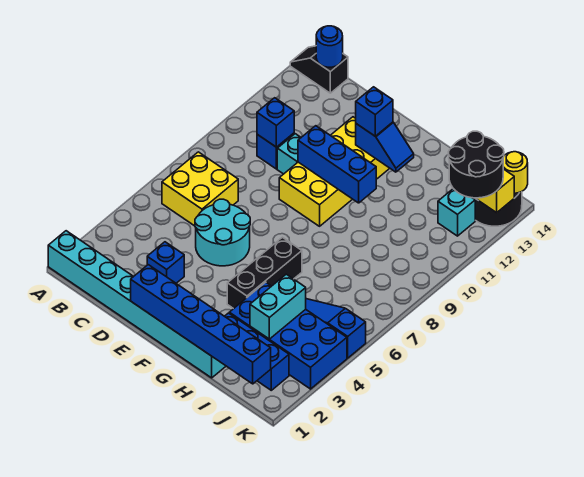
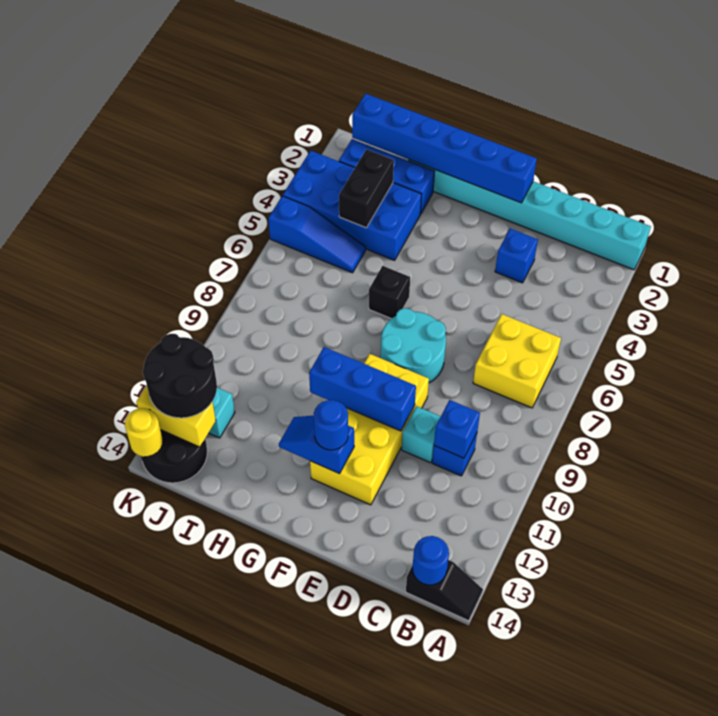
cyan 2x2 round brick [195,199,250,266] -> cyan 2x2 round brick moved to [381,308,446,383]
blue 1x1 brick [356,87,393,136] -> blue 1x1 round brick [314,400,348,450]
black 1x3 brick [227,237,302,309] -> black 1x1 brick [369,266,410,319]
cyan 1x2 brick [250,274,306,339] -> black 1x2 brick [339,149,394,228]

